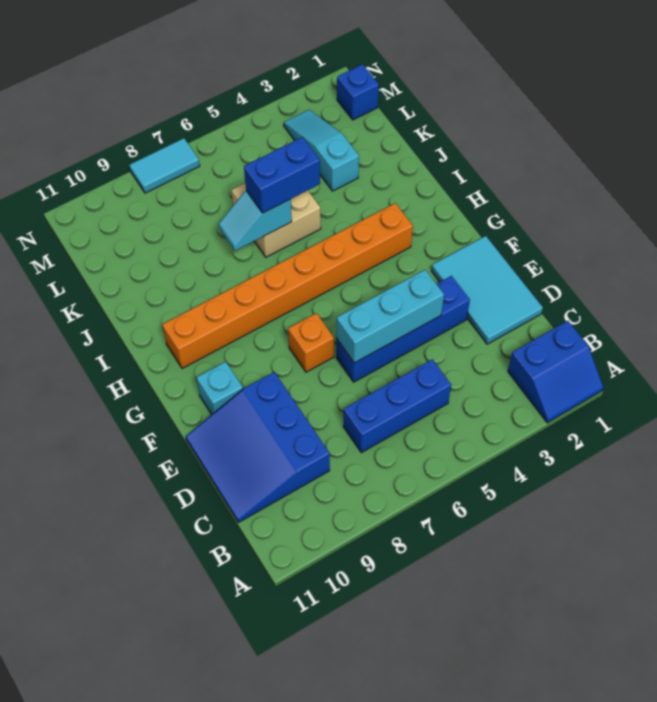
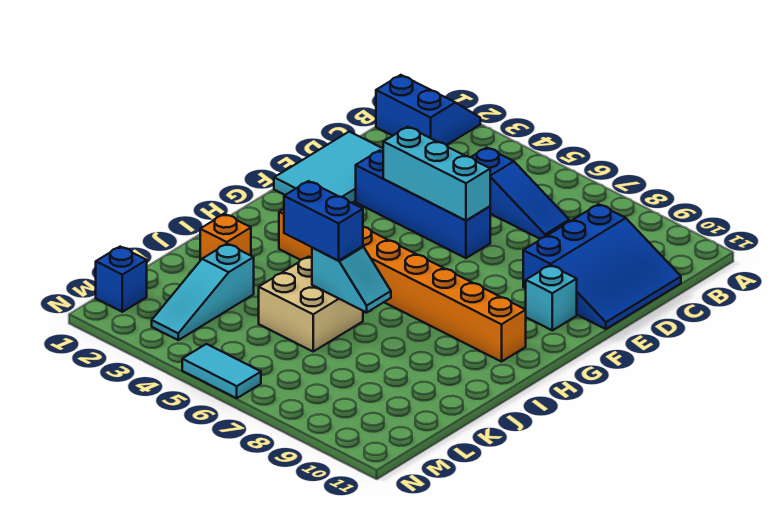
blue 1x3 brick [343,359,451,453] -> blue 1x3 slope [471,148,569,239]
orange 1x1 brick [288,313,334,372] -> orange 1x1 brick moved to [200,214,251,261]
cyan 1x2 tile [129,138,200,193] -> cyan 1x2 tile moved to [182,344,261,398]

